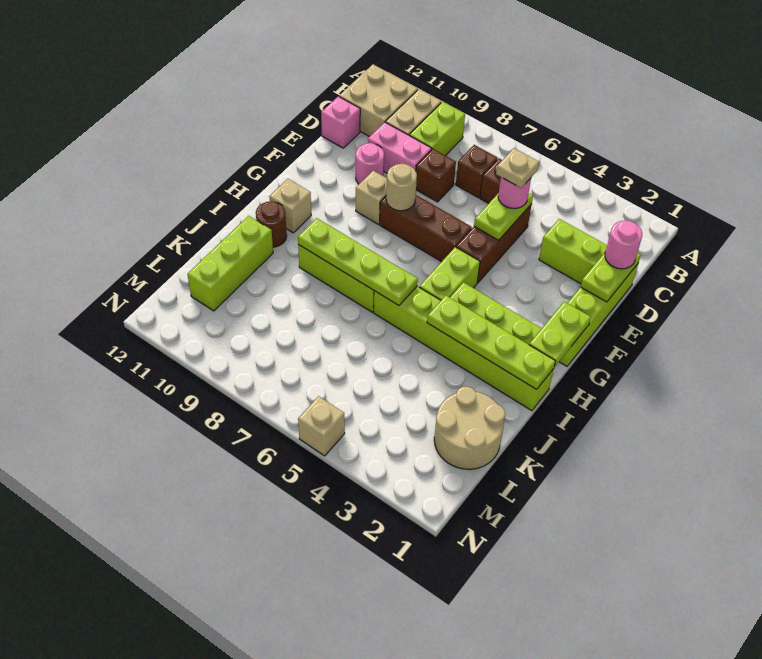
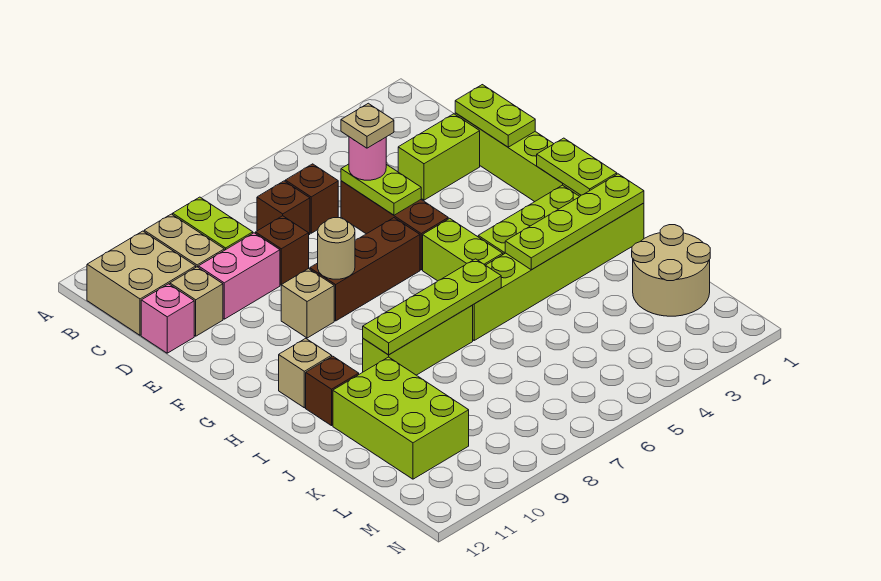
pink 1x1 round brick [605,221,642,269] -> none
pink 1x1 round brick [356,143,384,184] -> none
brown 1x1 round brick [256,201,287,247] -> brown 1x1 brick [306,356,359,426]
lime 1x3 brick [187,216,273,311] -> lime 2x3 brick [333,357,469,479]
tan 1x1 brick [298,396,345,456] -> tan 1x1 brick moved to [170,267,223,336]

